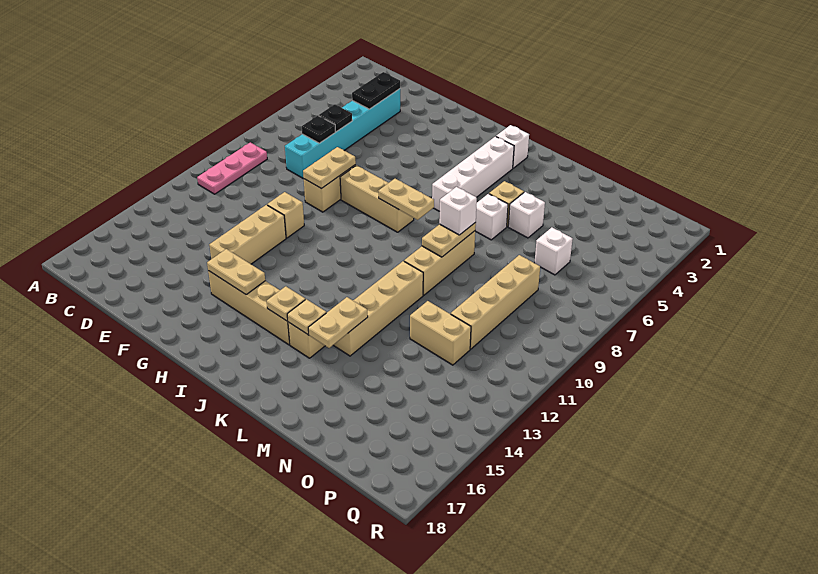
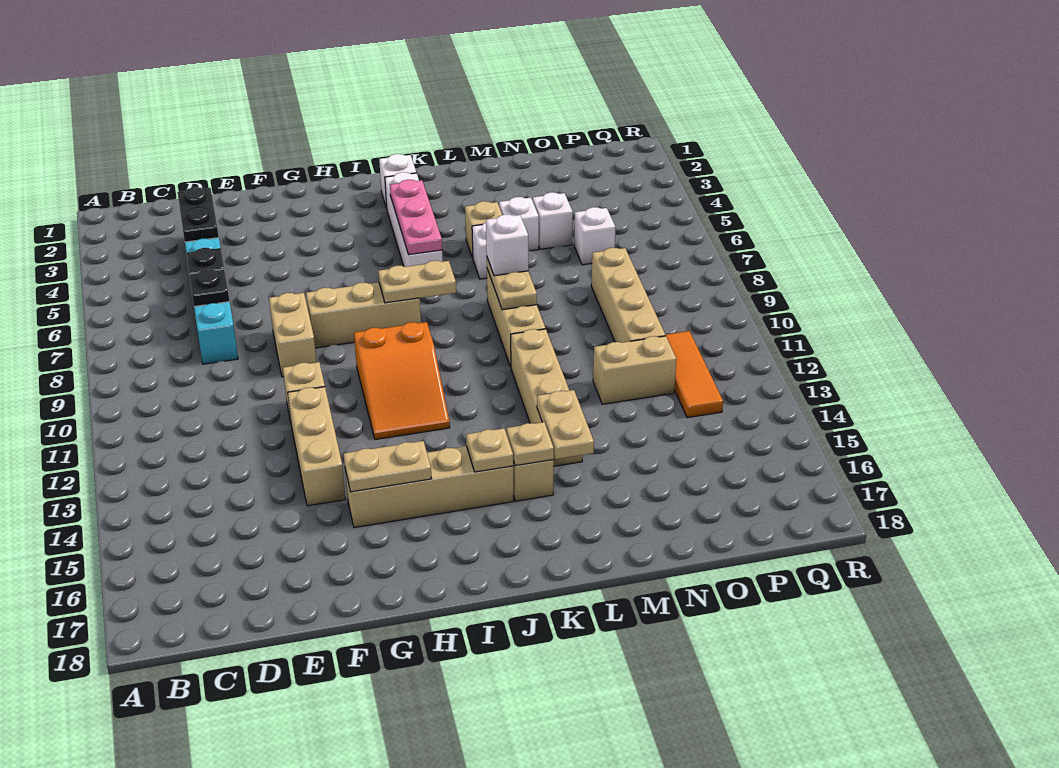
pink 1x3 plate [197,142,267,194] -> pink 1x3 plate moved to [390,180,442,255]
tan 1x2 plate [303,147,356,189] -> none
none -> orange 2x3 slope [354,322,450,440]
none -> white 1x1 brick [533,192,573,249]
none -> orange 1x3 tile [665,331,723,418]

